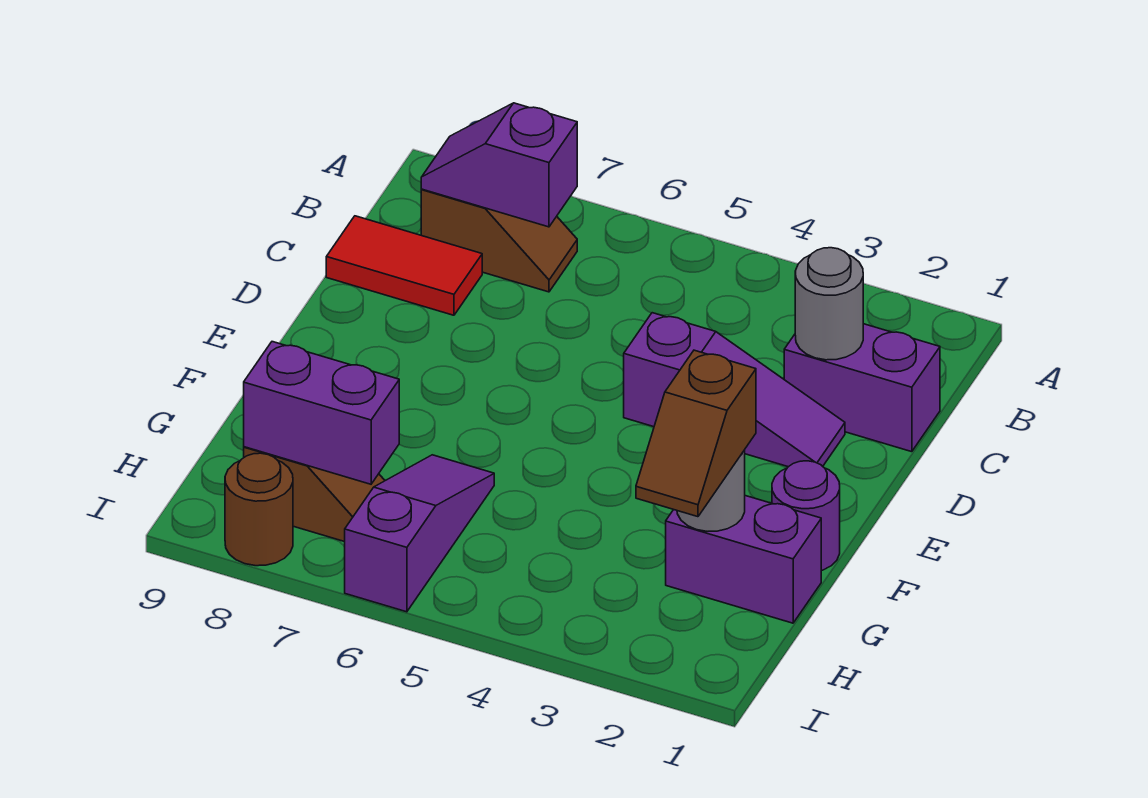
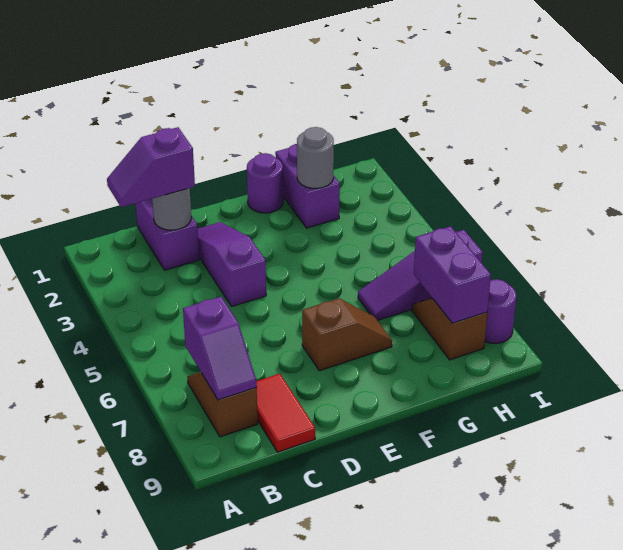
none -> purple 1x2 slope [107,127,195,207]
brown 1x2 slope [636,350,756,517] -> brown 1x2 slope moved to [302,298,392,371]
brown 1x1 round brick [225,453,293,566] -> purple 1x1 round brick [485,279,516,343]

